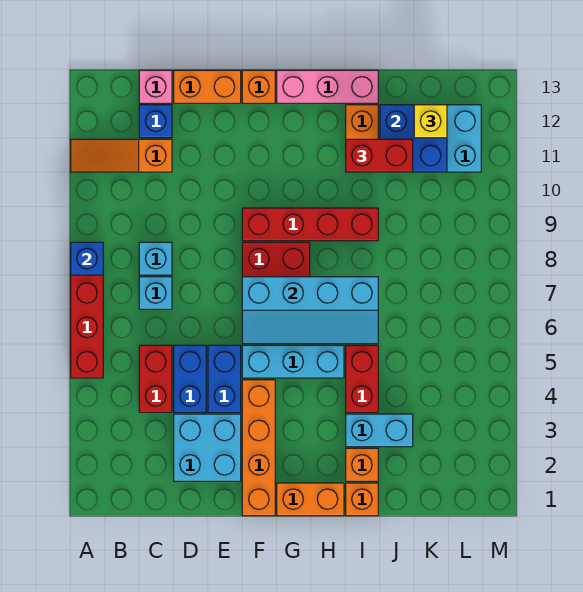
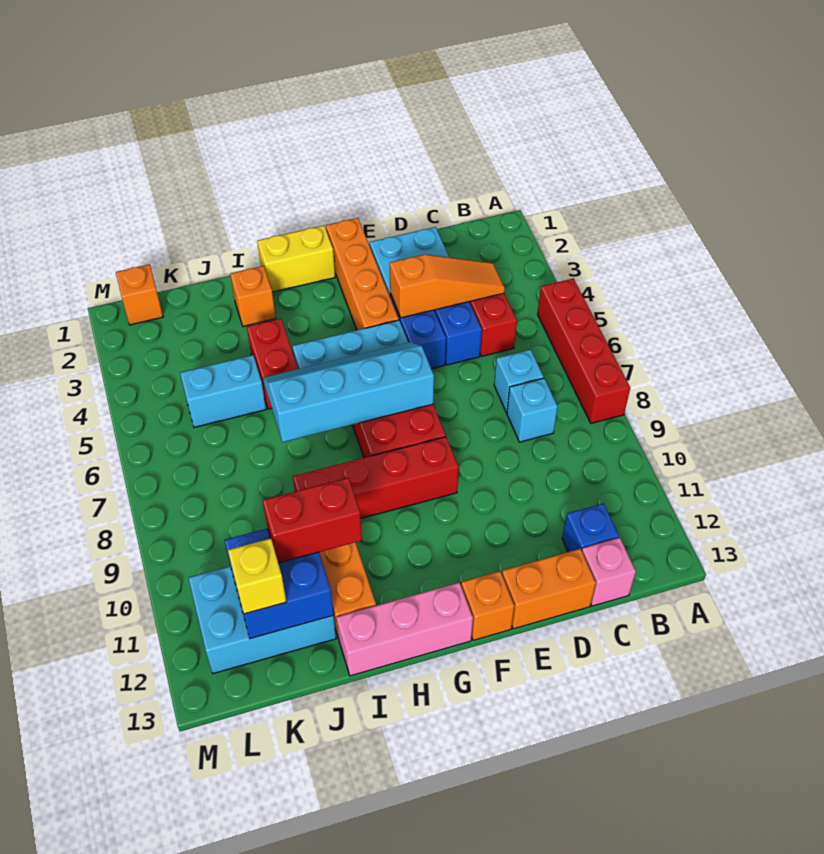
blue 1x1 brick [71,242,103,275] -> none
orange 1x3 slope [71,139,172,172] -> orange 1x3 slope moved to [390,254,505,318]
orange 1x2 brick [277,483,344,516] -> yellow 1x2 brick [257,226,335,292]
orange 1x1 brick [346,483,378,516] -> orange 1x1 brick moved to [116,264,163,325]
cyan 1x2 brick [346,414,413,447] -> cyan 1x2 brick moved to [180,355,266,427]

